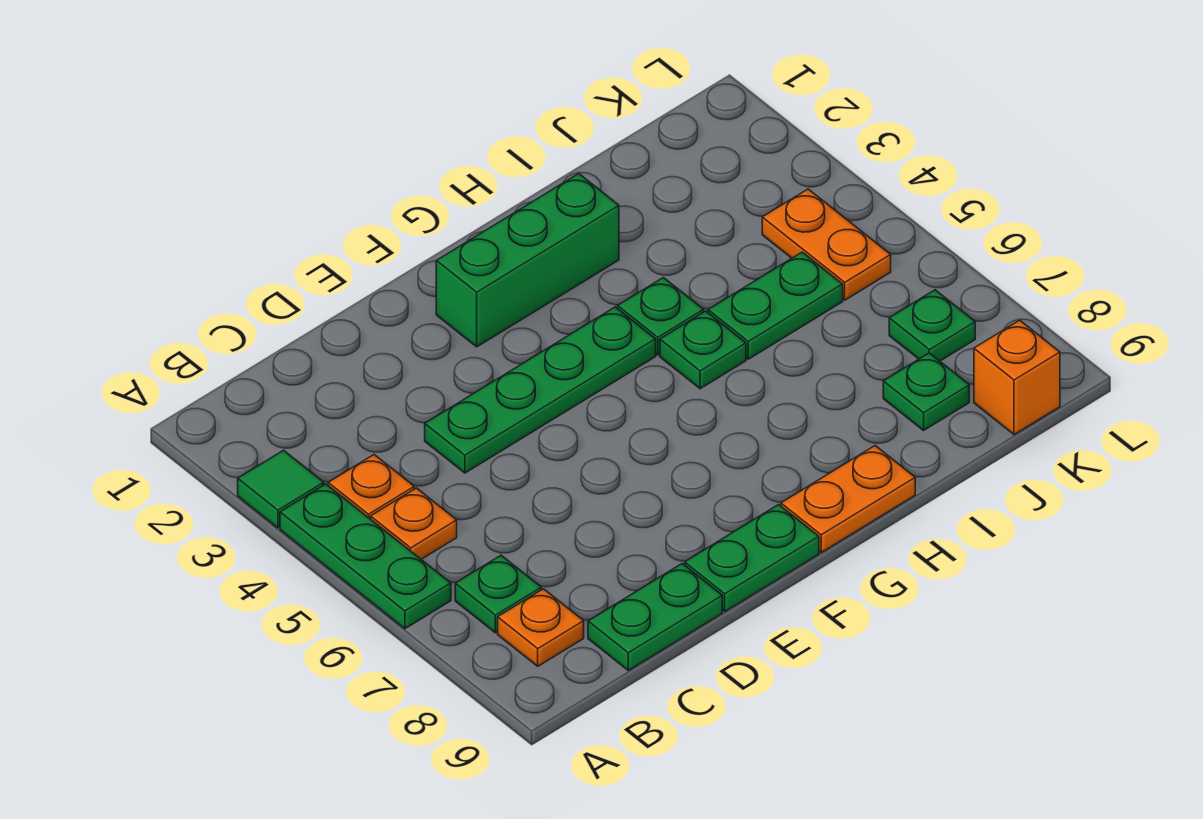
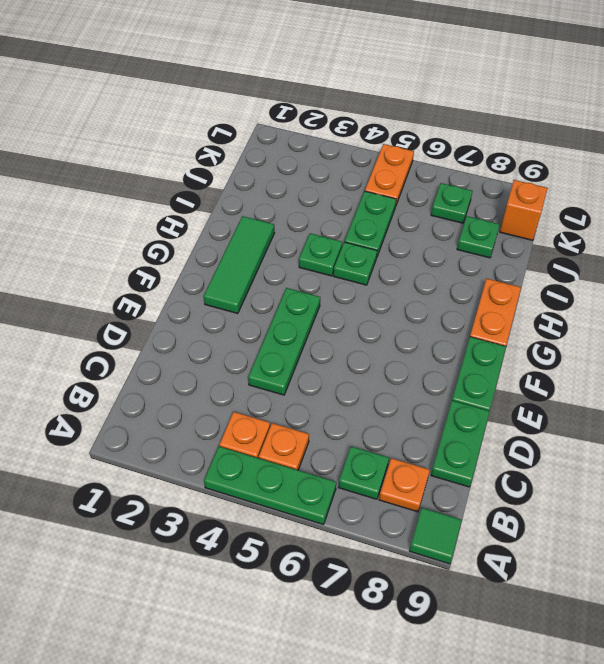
green 1x1 tile [238,450,324,528] -> green 1x1 tile moved to [409,508,462,564]
green 1x4 plate [425,307,656,473] -> green 1x3 plate [248,288,320,395]
green 1x3 brick [436,174,619,347] -> green 1x3 tile [204,216,274,314]
orange 1x2 plate [762,189,891,300] -> orange 1x2 plate turned to [365,144,414,205]

